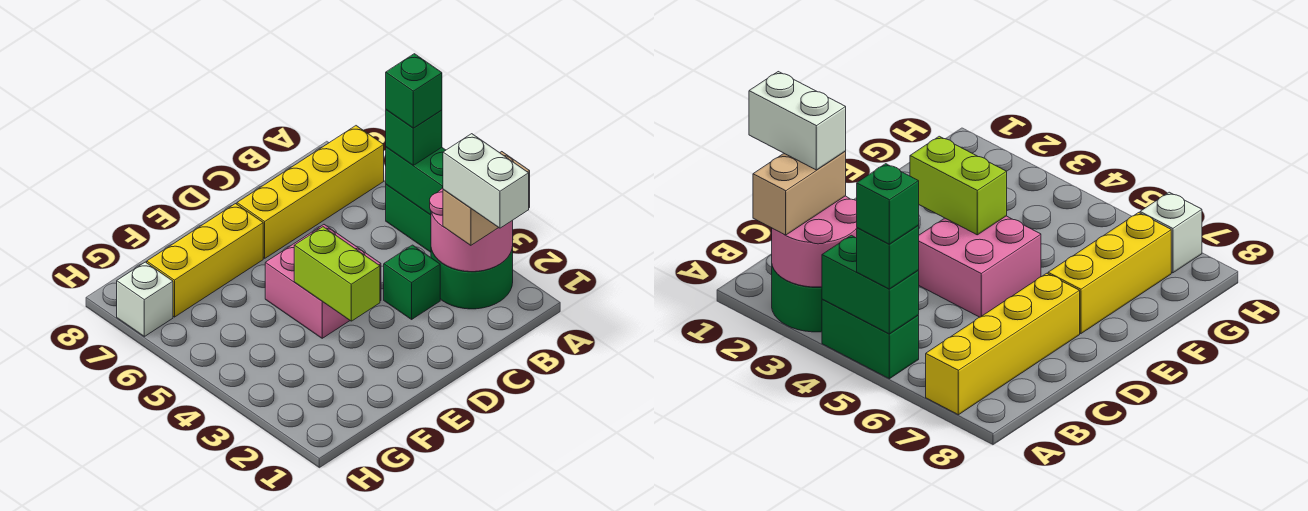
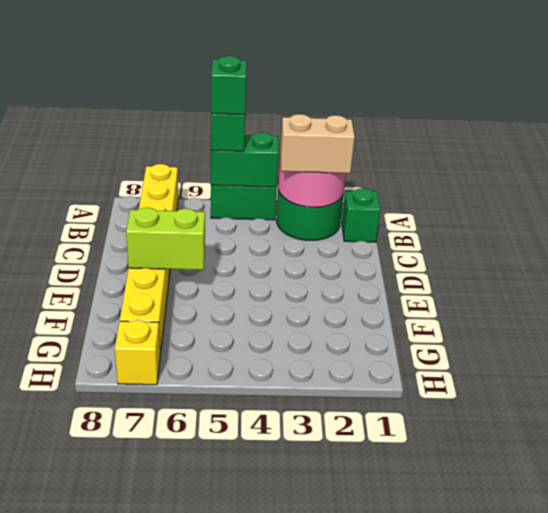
tan 1x2 brick [443,152,530,245] -> tan 1x2 brick turned to [280,114,355,173]
white 1x2 brick [443,134,529,228] -> none
green 1x1 brick [384,245,440,319] -> green 1x1 brick moved to [342,188,381,242]
pink 2x2 brick [265,225,381,338] -> none
lime 1x2 brick [294,227,380,321] -> lime 1x2 brick moved to [126,208,205,270]
white 1x1 brick [117,262,173,336] -> yellow 1x1 brick [115,320,160,385]

